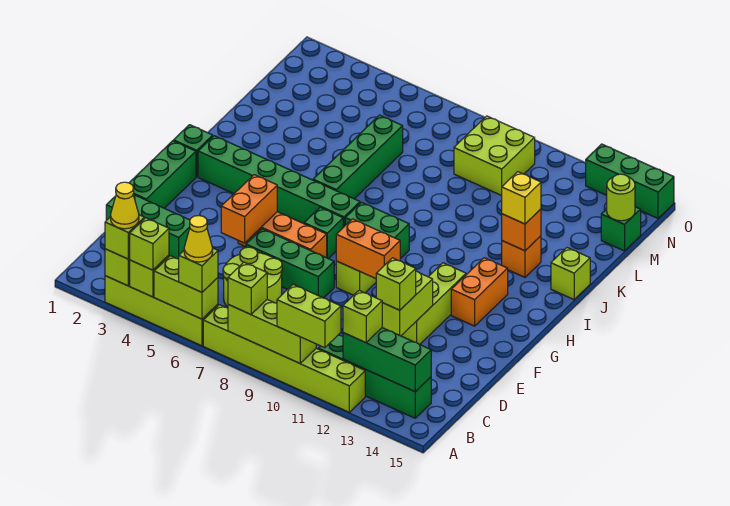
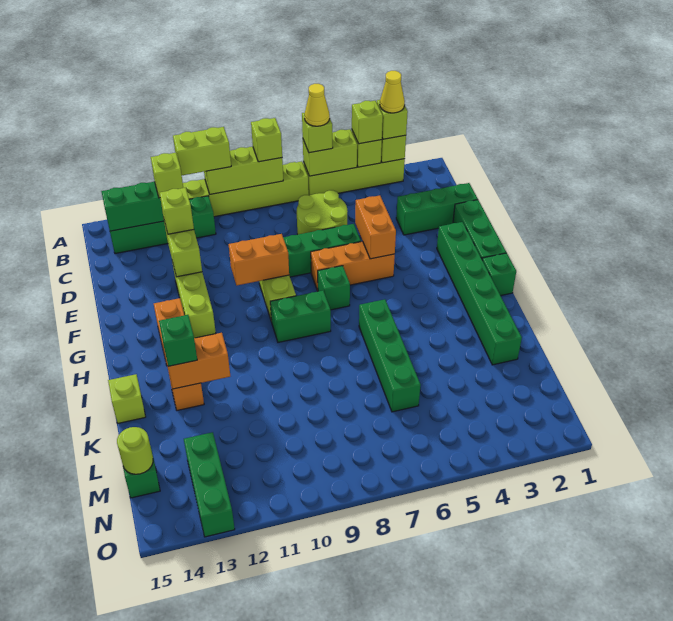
green 1x6 brick [198,136,360,227] -> green 1x6 brick turned to [437,222,522,365]
orange 1x1 brick [502,209,541,251] -> orange 1x2 brick [165,333,230,389]
yellow 1x1 brick [502,172,541,224] -> green 1x1 brick [159,315,197,366]
lime 2x2 brick [454,116,535,196] -> none
green 1x3 brick [586,144,674,218] -> green 1x3 brick turned to [184,432,235,537]

